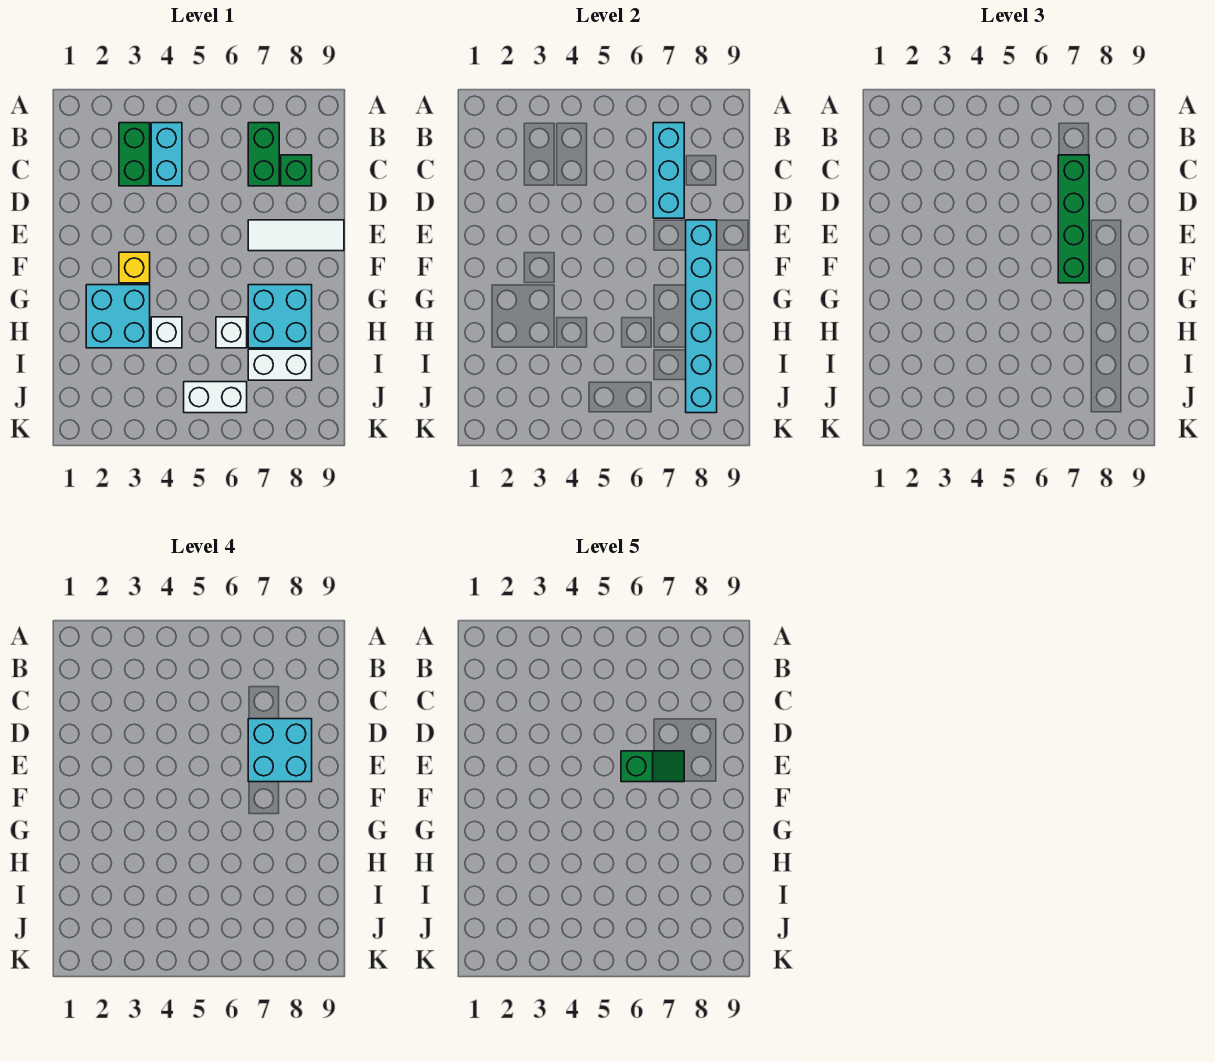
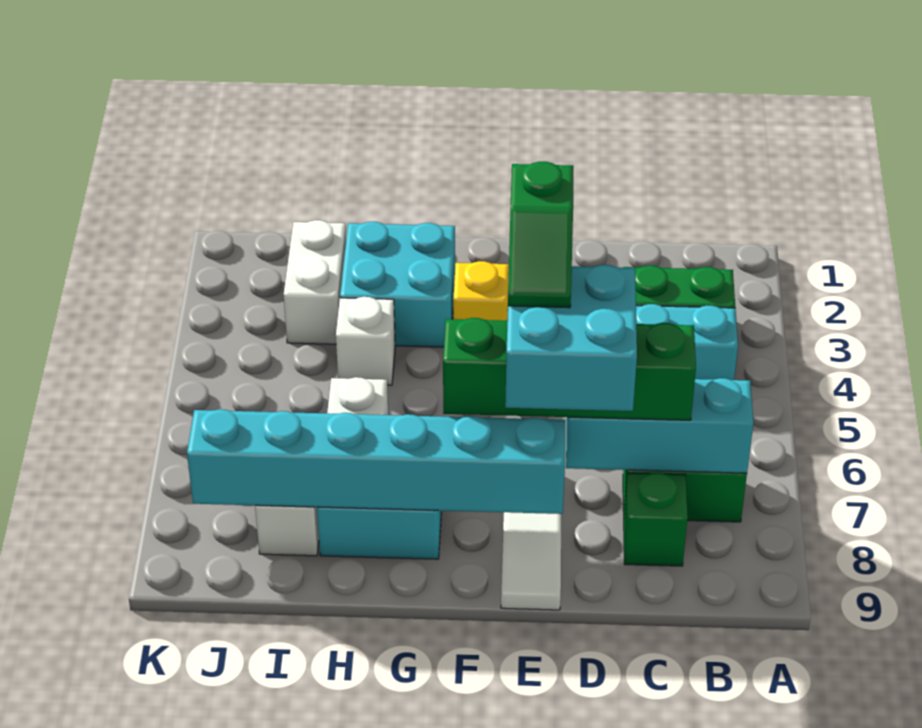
white 1x2 brick [184,382,247,413] -> white 1x2 brick moved to [284,220,346,344]

